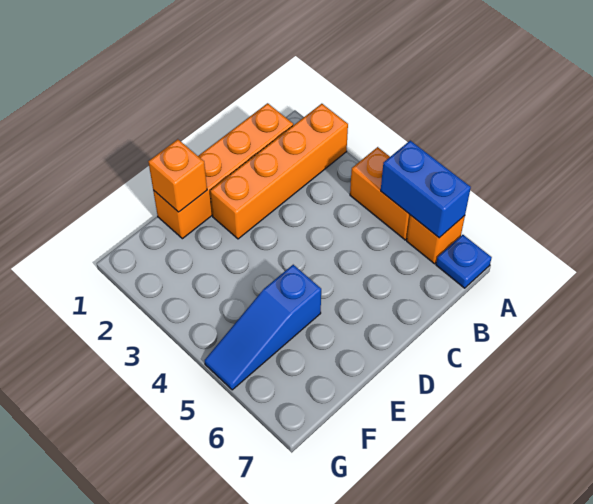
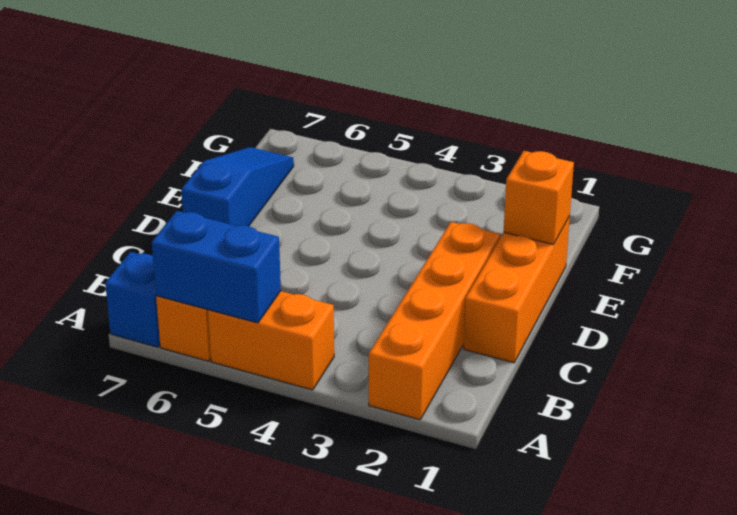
blue 1x1 plate [436,235,492,288] -> blue 1x1 brick [105,252,160,347]
orange 1x4 brick [153,103,293,239] -> orange 1x3 brick [464,216,570,363]
blue 1x3 slope [205,265,321,390] -> blue 1x3 slope moved to [181,147,294,226]

